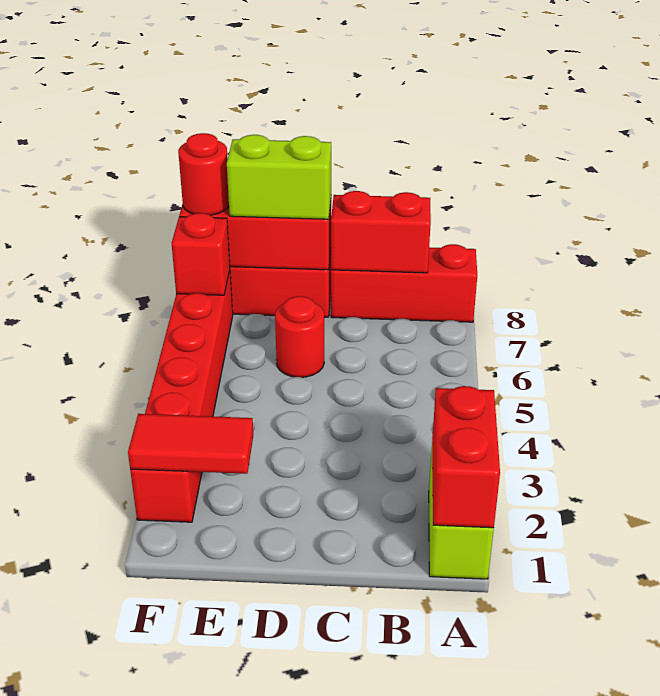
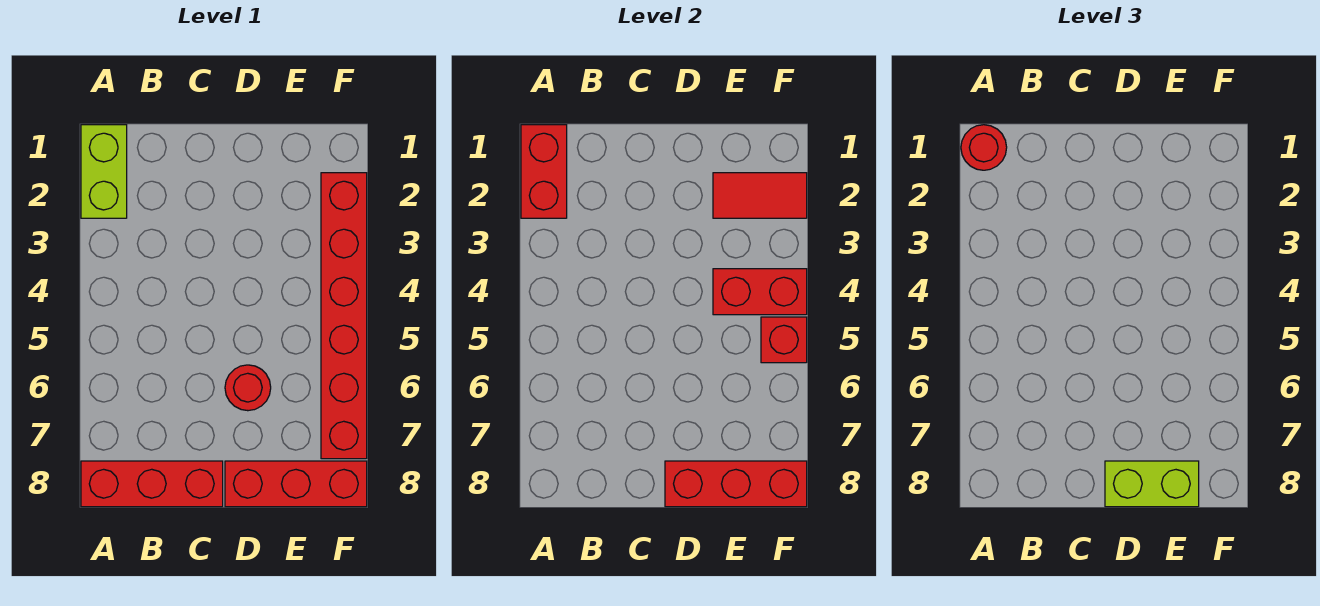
red 1x2 brick [331,191,431,273] -> red 1x2 brick moved to [713,269,807,315]
red 1x1 brick [172,213,230,295] -> red 1x1 brick moved to [761,317,807,363]
red 1x1 round brick [178,133,229,215] -> red 1x1 round brick moved to [961,125,1007,170]

